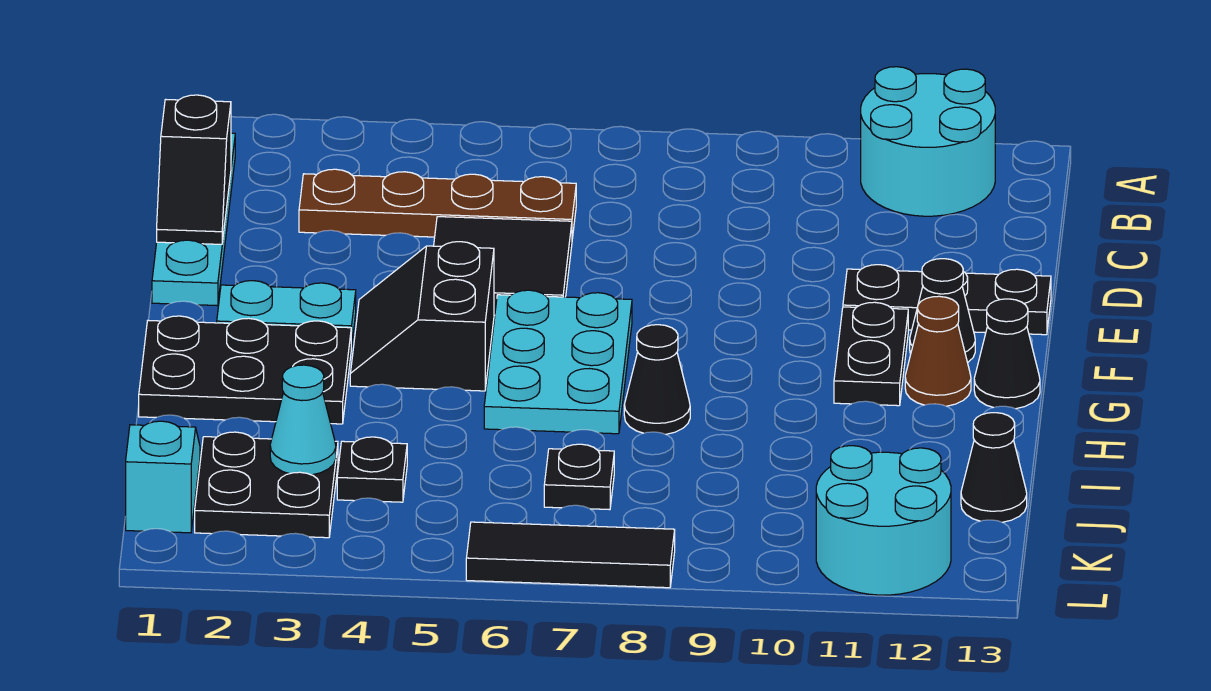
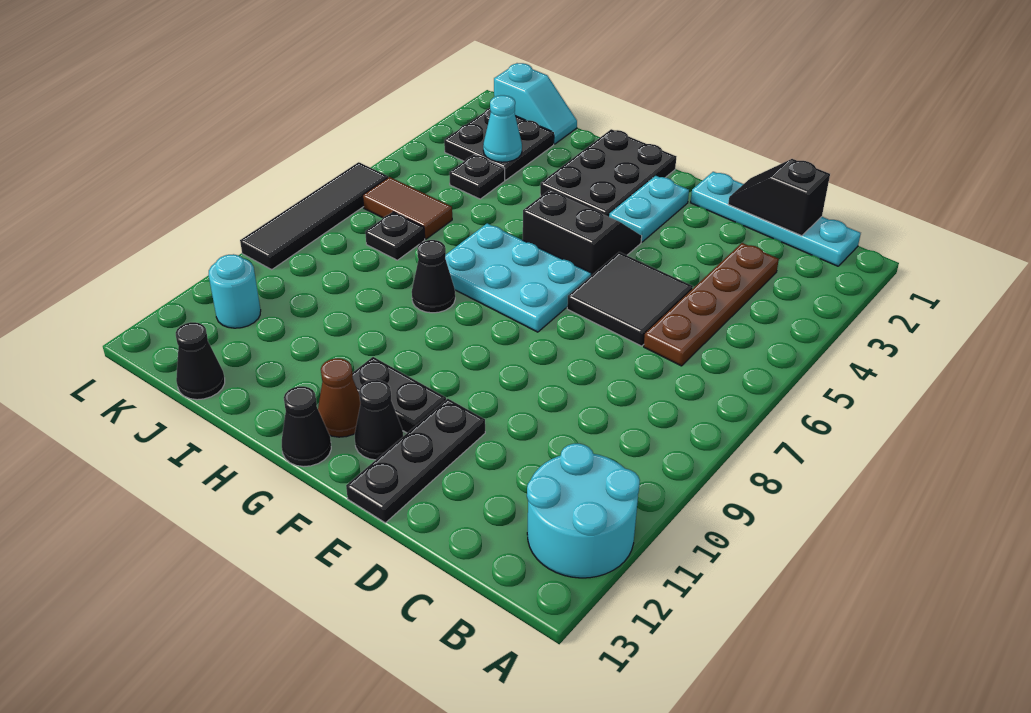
none -> brown 1x2 tile [363,177,452,239]
cyan 2x2 round brick [816,446,951,595] -> cyan 1x1 round brick [209,254,261,328]
black 1x3 tile [466,522,675,588] -> black 1x4 tile [240,162,388,270]

